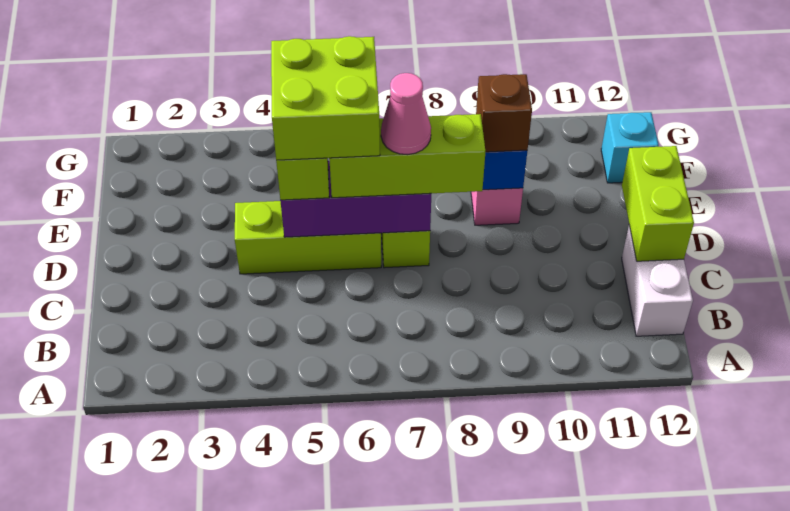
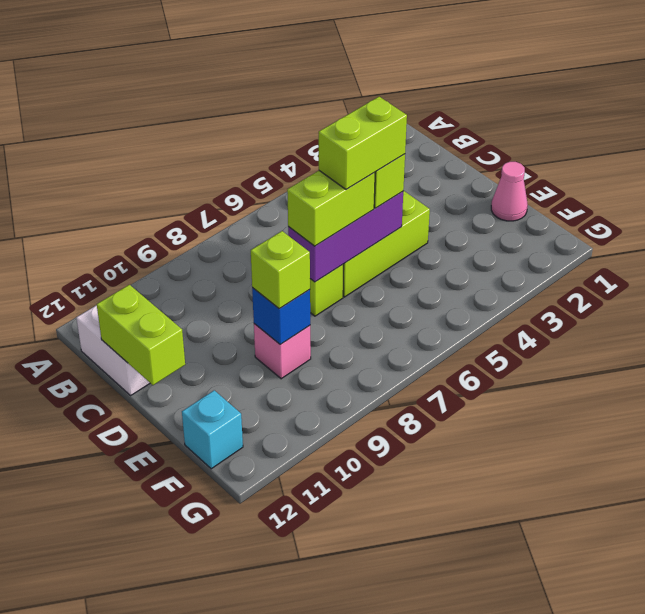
lime 2x2 brick [271,36,380,160] -> lime 1x2 brick [319,97,407,189]
lime 1x3 brick [329,114,485,198] -> lime 1x2 brick [287,171,375,246]
pink 1x1 cone [381,73,431,155] -> pink 1x1 cone moved to [491,162,528,221]
brown 1x1 brick [476,74,532,152] -> lime 1x1 brick [251,231,310,309]

